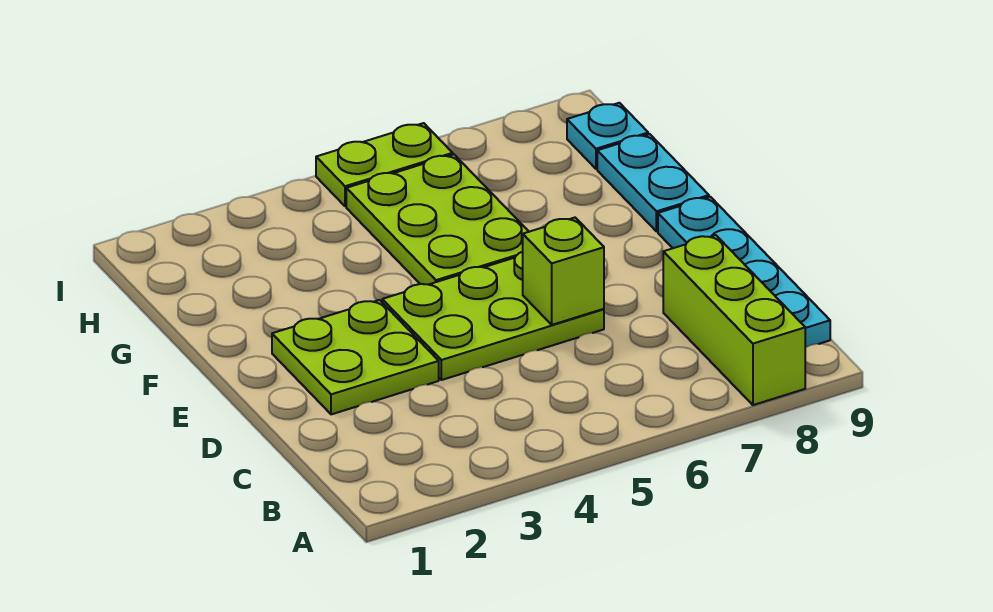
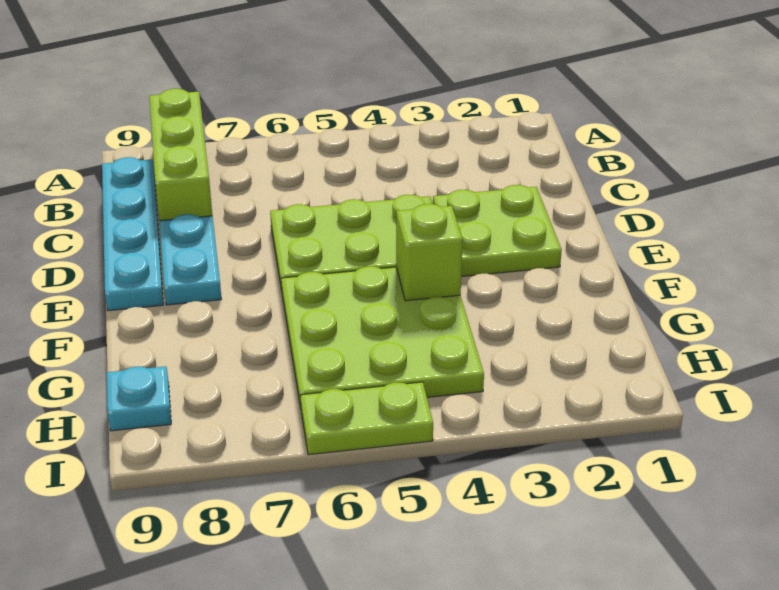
lime 1x1 brick [523,218,604,325] -> lime 1x1 brick moved to [396,204,463,301]
lime 2x3 plate [346,154,529,285] -> lime 3x3 plate [281,266,484,408]
cyan 1x2 plate [597,134,709,231] -> cyan 1x2 plate moved to [160,214,221,305]

